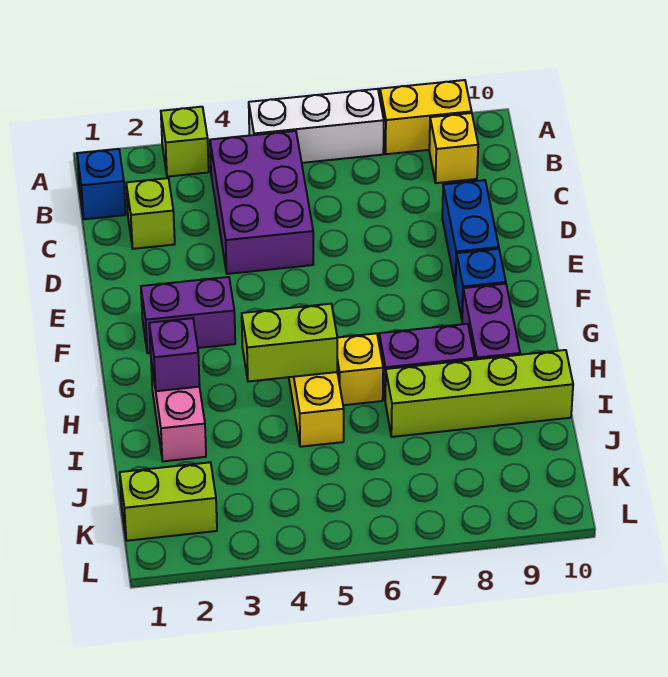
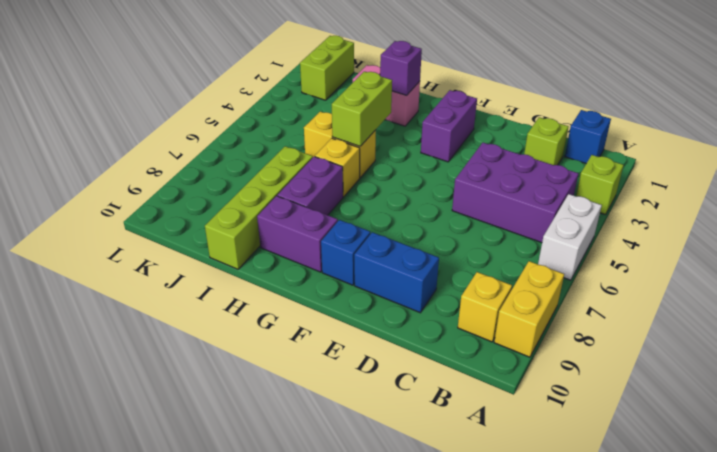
white 1x3 brick [249,89,384,163] -> white 1x2 brick [538,194,602,280]

